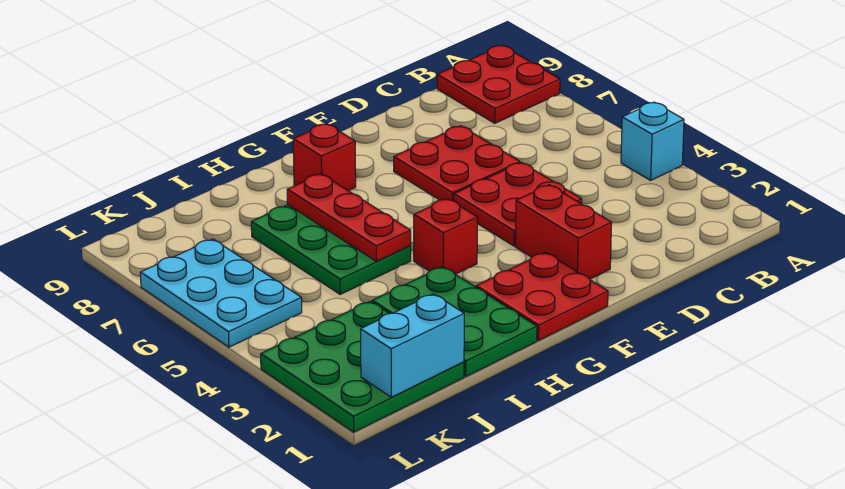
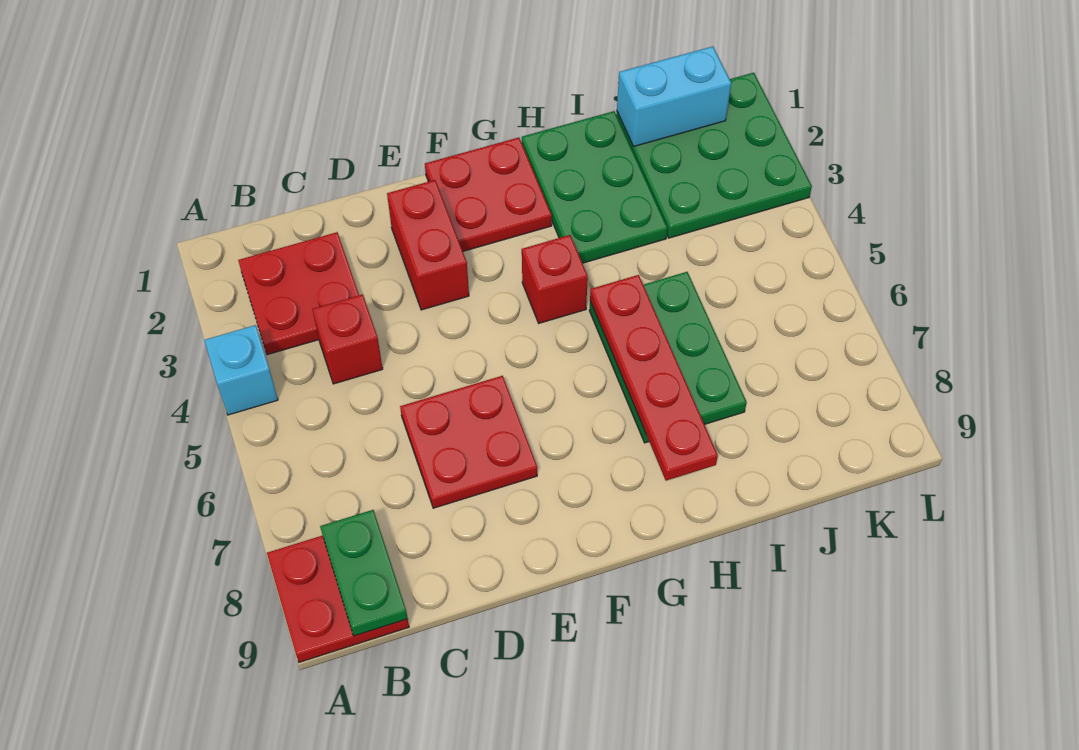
none -> green 1x2 plate [320,510,408,636]
red 2x2 plate [454,162,582,246] -> red 2x2 plate moved to [238,232,359,355]
red 1x1 brick [293,124,356,191] -> red 1x1 brick moved to [312,294,383,384]
red 1x3 plate [287,174,411,261] -> red 1x4 plate [590,275,718,481]
cyan 2x3 plate [140,239,302,347] -> none

